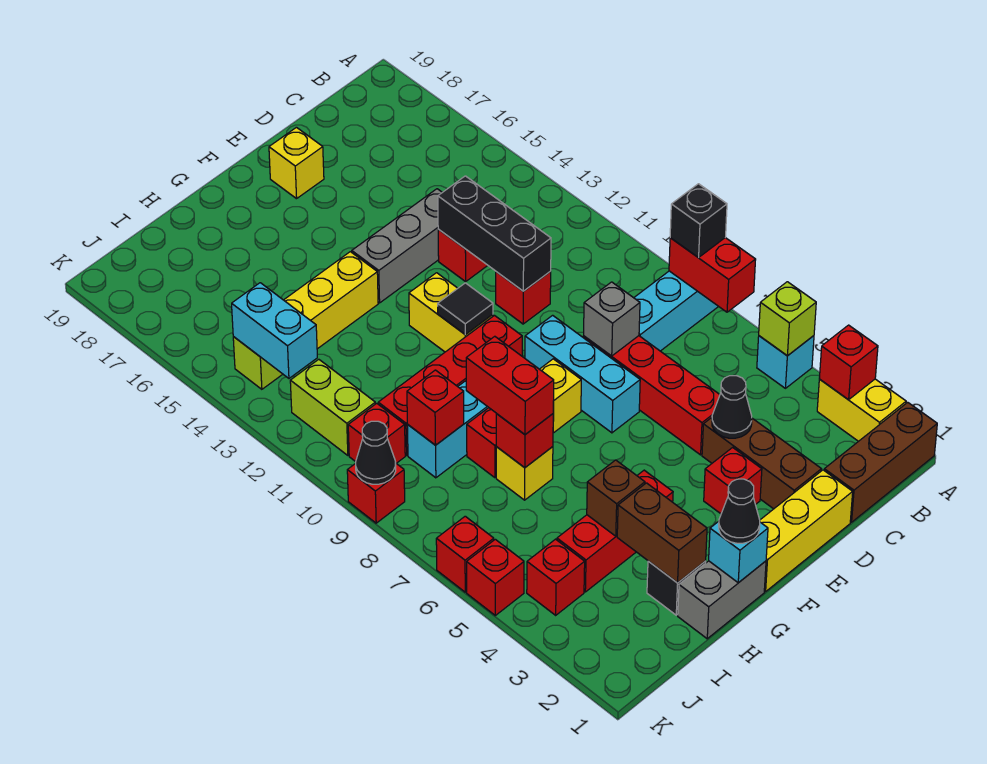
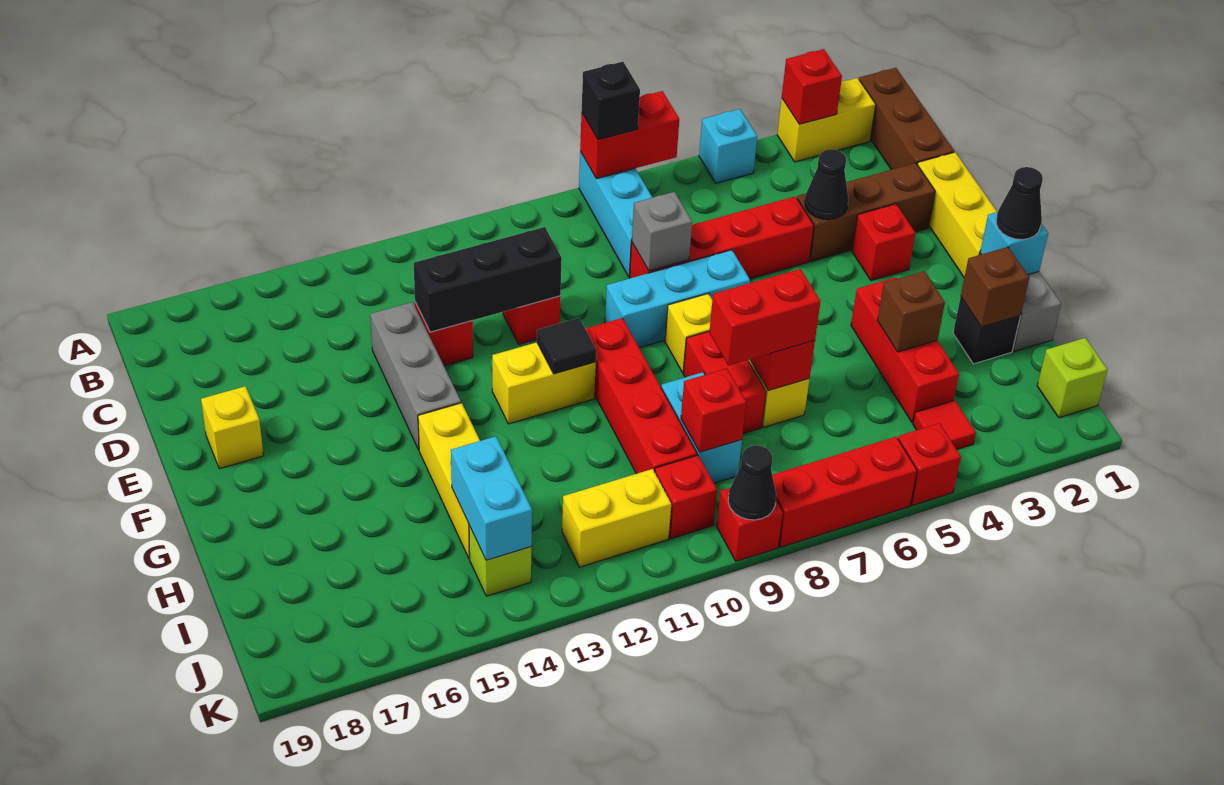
lime 1x1 brick [759,282,816,356] -> lime 1x1 brick moved to [1037,338,1108,418]
brown 1x2 brick [617,483,707,583] -> brown 1x1 brick [961,247,1030,327]
red 1x1 brick [527,539,585,615] -> red 1x1 tile [913,400,976,450]
lime 1x2 brick [290,359,375,455] -> yellow 1x2 brick [562,469,671,567]
cyan 1x2 brick [232,283,317,378] -> cyan 1x2 brick turned to [451,436,532,560]
red 1x1 brick [436,516,494,592] -> red 1x3 brick [772,437,917,547]

